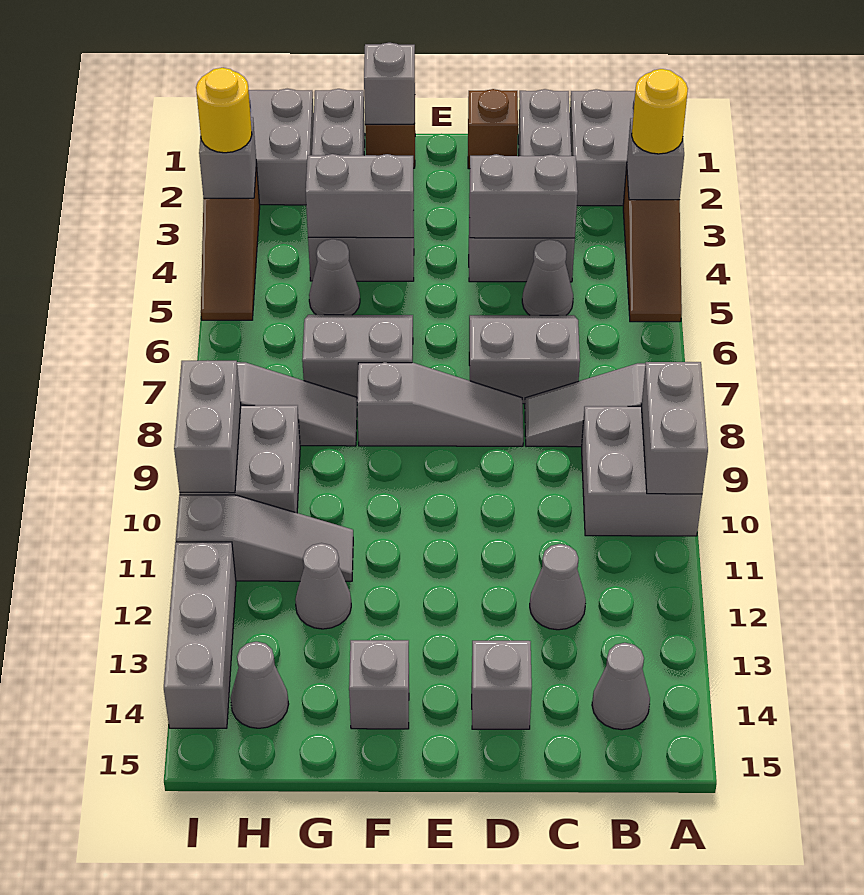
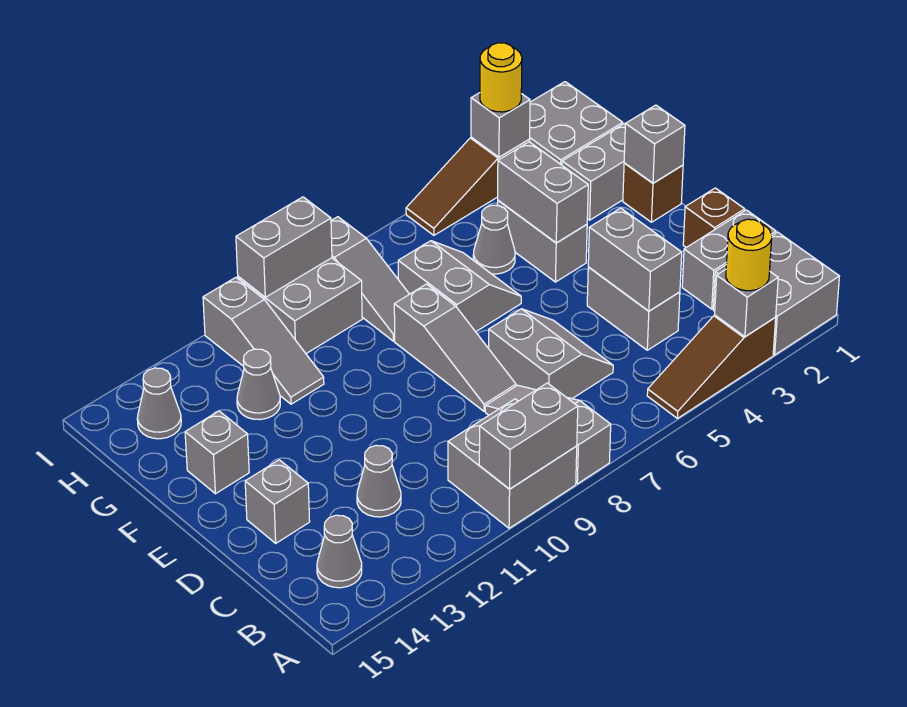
grey 1x1 cone [522,239,573,315] -> none
grey 1x3 brick [164,542,236,728] -> none

